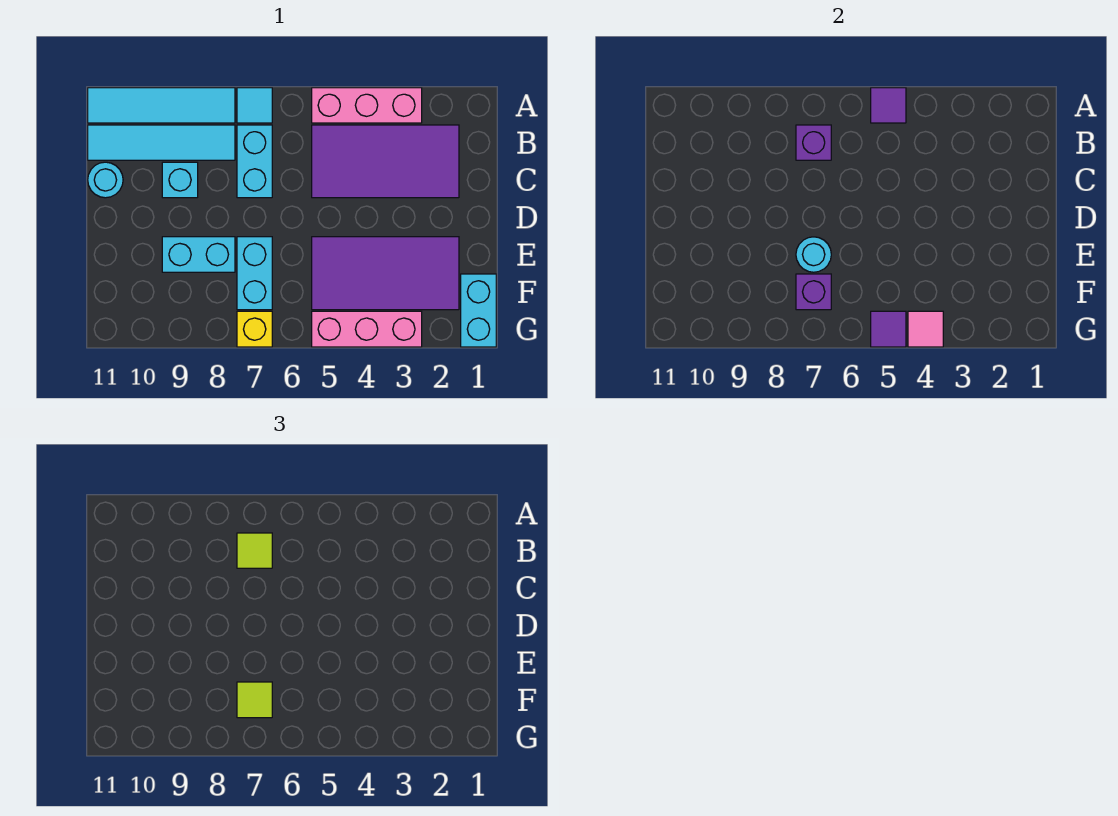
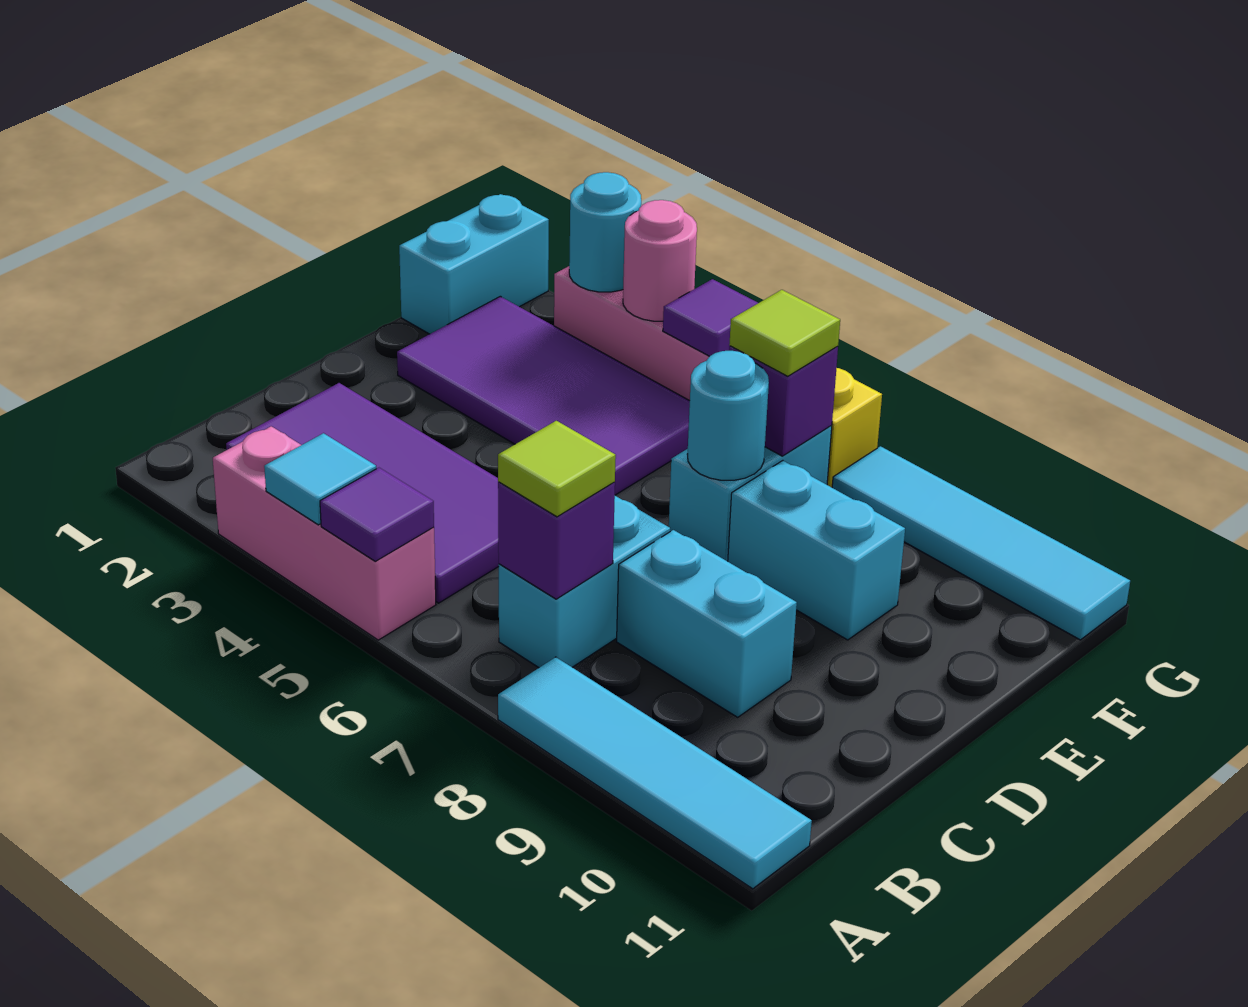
cyan 1x1 tile [237,88,272,123] -> cyan 1x1 tile moved to [264,433,376,525]
cyan 1x4 tile [88,125,235,160] -> cyan 1x4 tile moved to [832,446,1130,640]
cyan 1x1 brick [162,162,198,198] -> cyan 1x2 brick [617,530,797,717]
cyan 1x1 round brick [88,162,123,198] -> cyan 1x1 round brick moved to [569,172,641,292]
pink 1x1 tile [908,311,943,347] -> pink 1x1 round brick [623,200,697,321]

